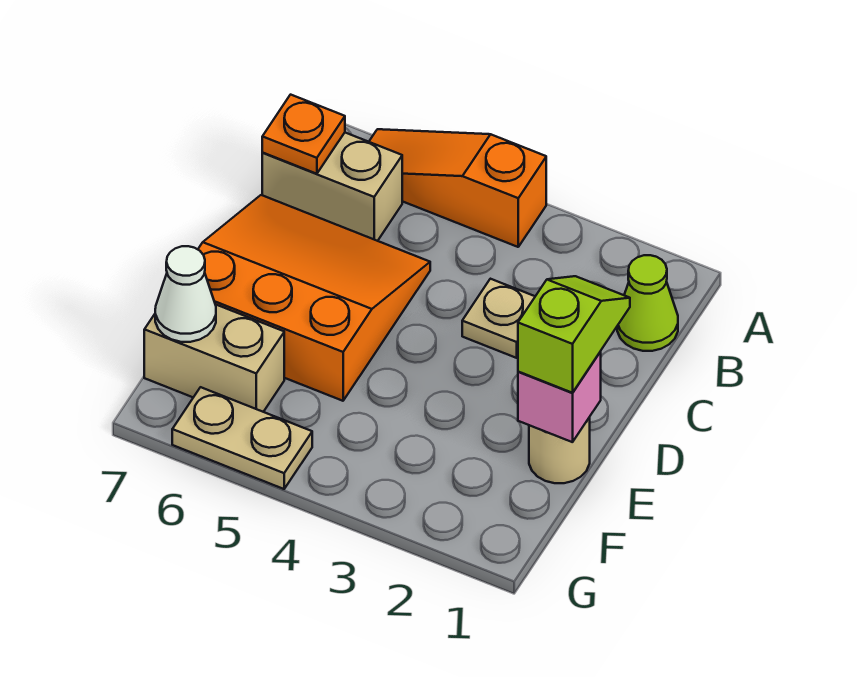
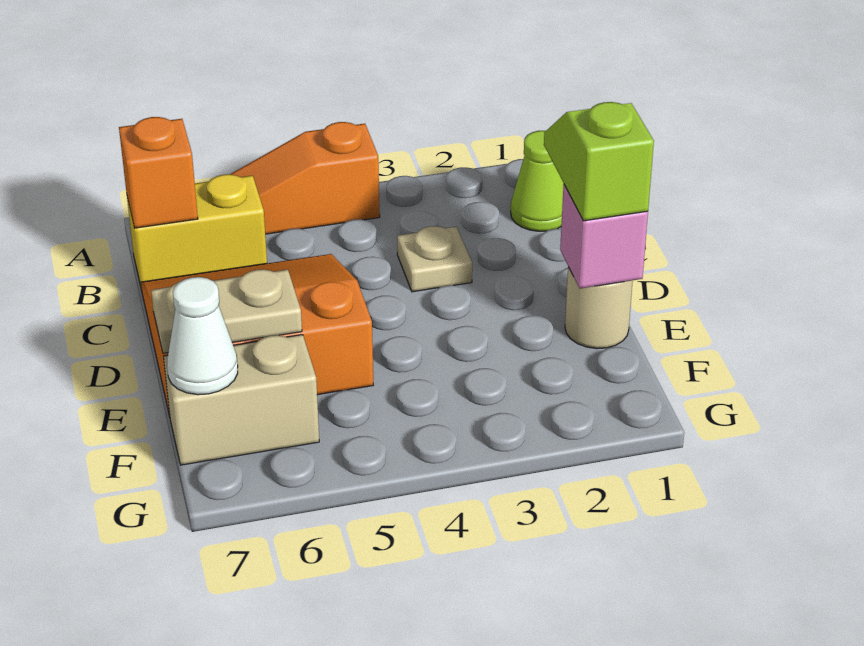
tan 1x2 brick [262,133,402,241] -> yellow 1x2 brick [127,174,267,289]
orange 1x1 plate [262,95,345,174] -> orange 1x1 brick [119,117,198,228]
tan 1x2 plate [172,387,312,489] -> tan 1x2 plate moved to [151,269,302,353]

